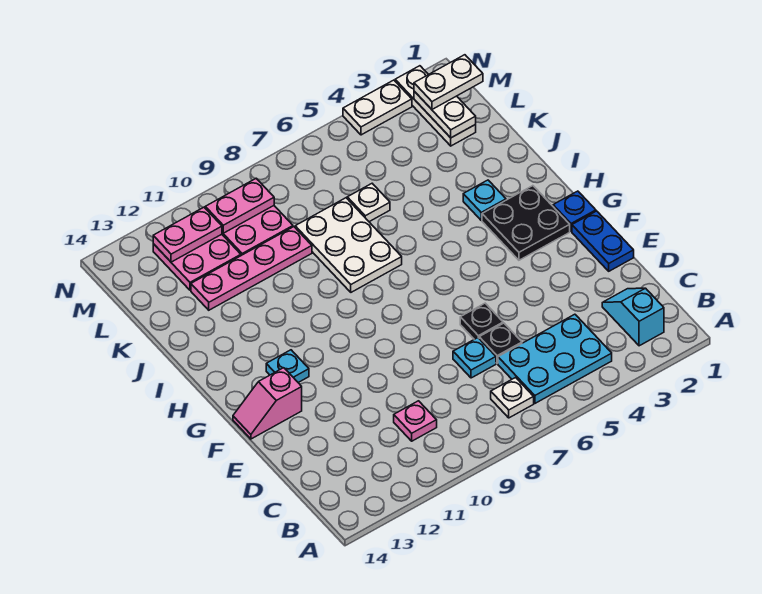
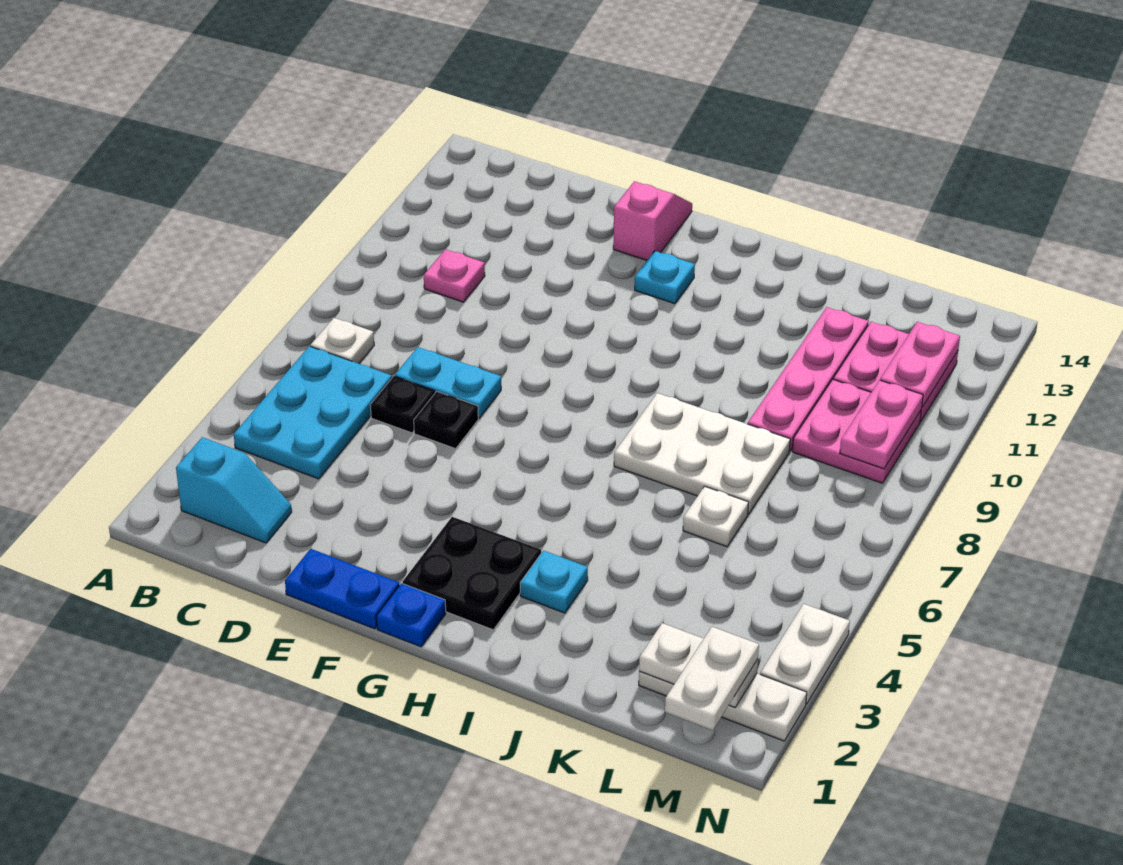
cyan 1x1 plate [453,338,496,378] -> cyan 1x2 plate [395,347,501,418]

